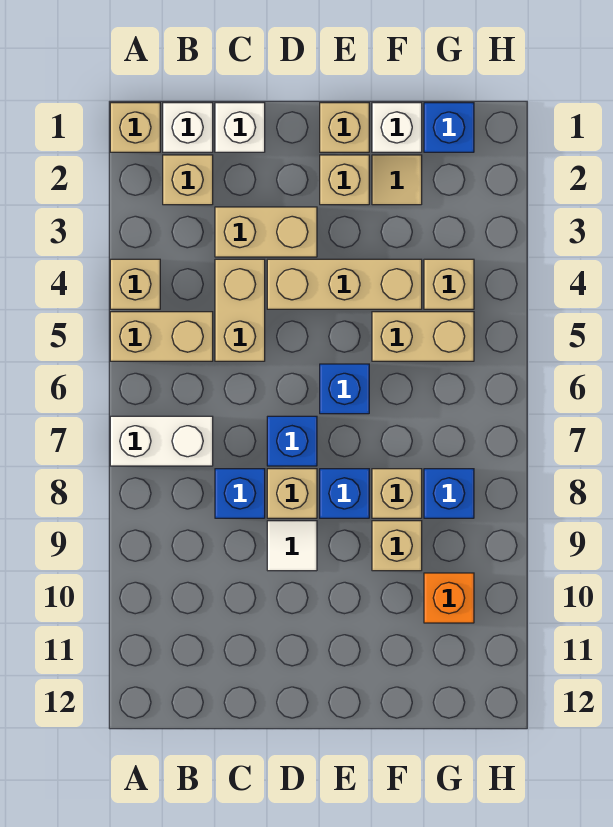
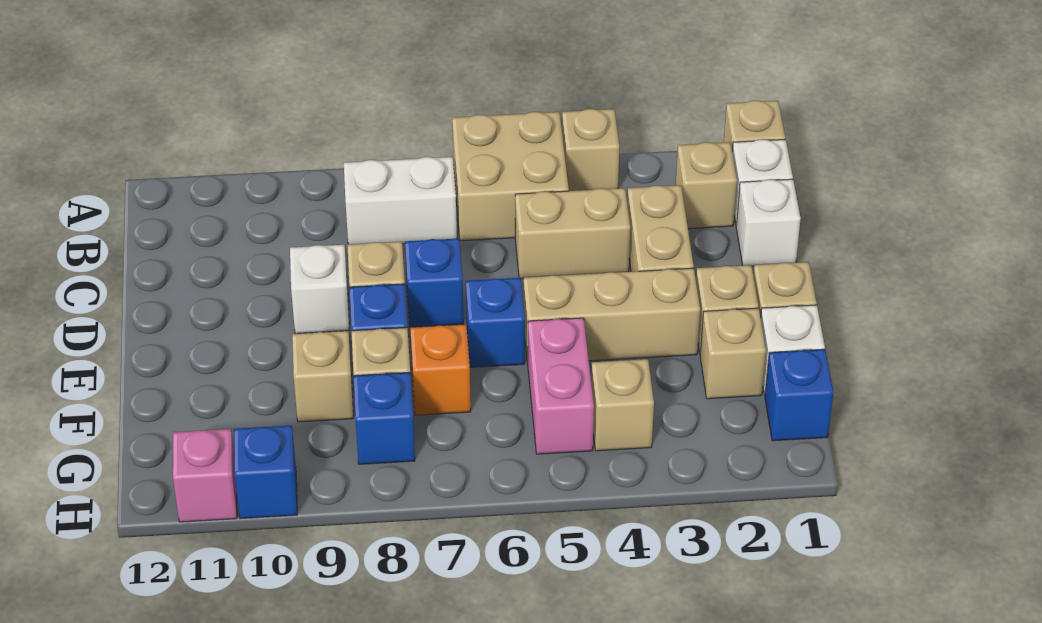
tan 1x2 brick [110,312,213,361] -> tan 2x2 brick [452,112,569,241]
white 1x2 brick [110,416,213,466] -> white 1x2 brick turned to [344,157,457,244]
blue 1x1 brick [215,469,265,518] -> blue 1x1 brick moved to [234,425,297,519]
tan 1x3 brick [267,259,422,309] -> tan 1x3 brick turned to [524,268,700,363]
white 1x1 tile [267,521,317,571] -> white 1x1 brick [290,245,349,334]
tan 1x1 tile [372,155,422,205] -> tan 1x1 brick [700,308,766,399]
tan 1x2 brick [372,312,474,361] -> pink 1x2 brick [528,318,594,454]
orange 1x1 brick [424,573,474,623] -> orange 1x1 brick moved to [410,324,471,415]
none -> pink 1x1 brick [173,429,237,522]

